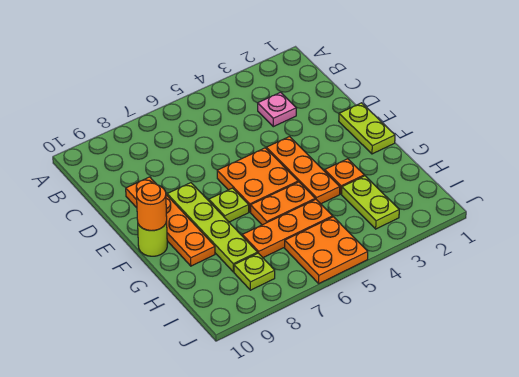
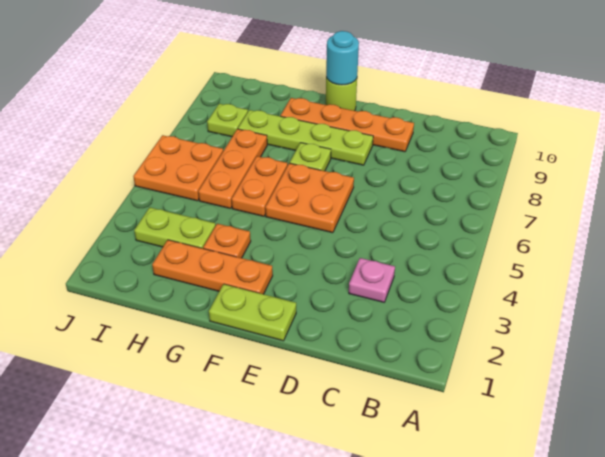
orange 1x3 plate [266,137,340,204] -> orange 1x3 plate moved to [152,240,273,294]
orange 1x1 round brick [137,183,167,231] -> cyan 1x1 round brick [326,31,359,85]

